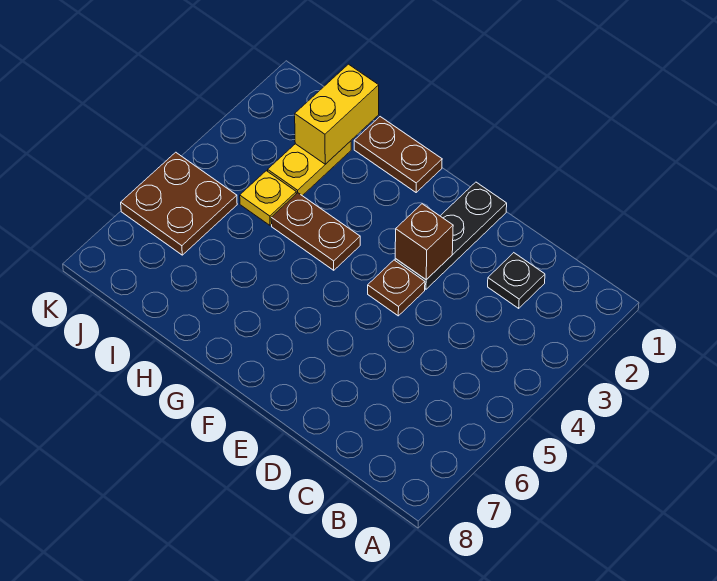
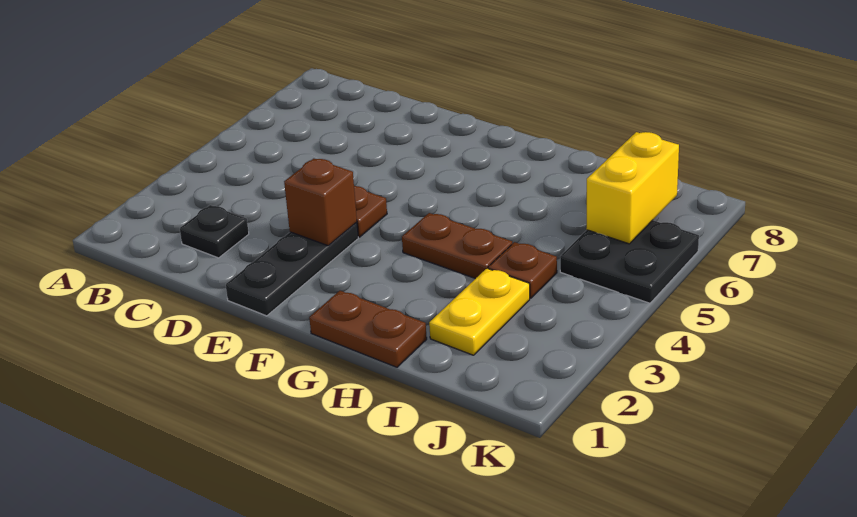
yellow 1x2 brick [295,64,379,164] -> yellow 1x2 brick moved to [586,132,679,244]
yellow 1x1 plate [240,171,296,225] -> brown 1x1 plate [488,242,557,298]
brown 2x2 plate [121,152,237,255] -> black 2x2 plate [560,220,699,303]

